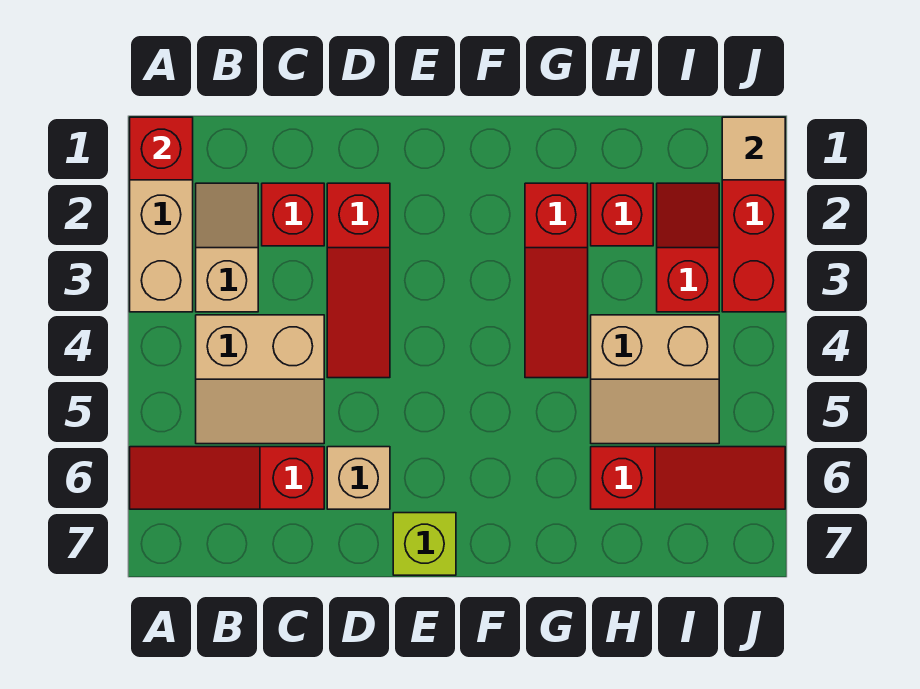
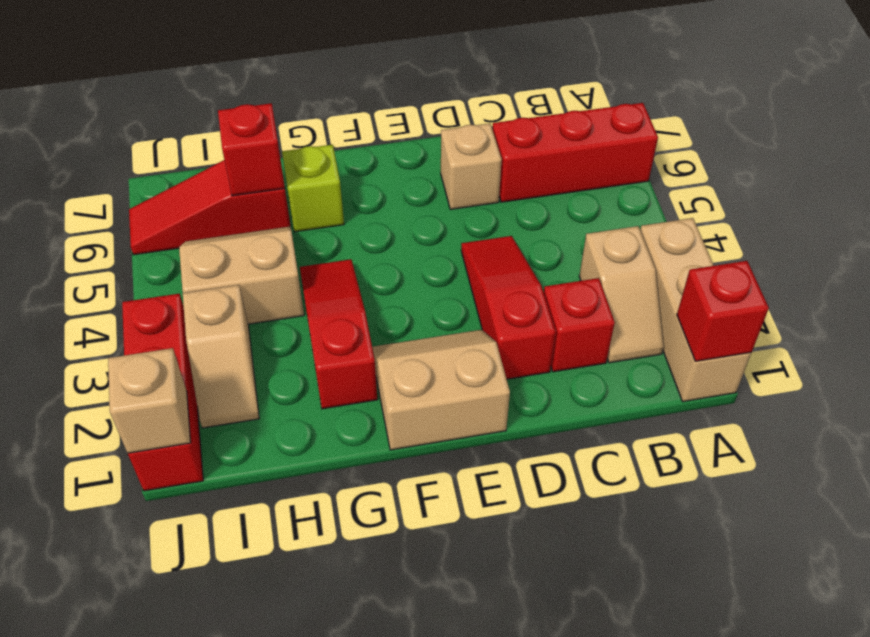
red 1x3 slope [130,447,324,509] -> red 1x3 brick [493,103,658,202]
tan 2x2 slope [196,315,324,444] -> tan 2x2 slope moved to [372,330,510,450]
lime 1x1 brick [393,513,456,575] -> lime 1x1 brick moved to [282,145,344,232]
red 1x1 brick [591,183,653,246] -> red 1x1 brick moved to [218,103,285,196]
red 1x2 slope [657,183,719,312] -> tan 1x2 slope [183,285,259,428]
tan 1x1 tile [722,117,785,180] -> tan 1x1 brick [108,348,191,453]

